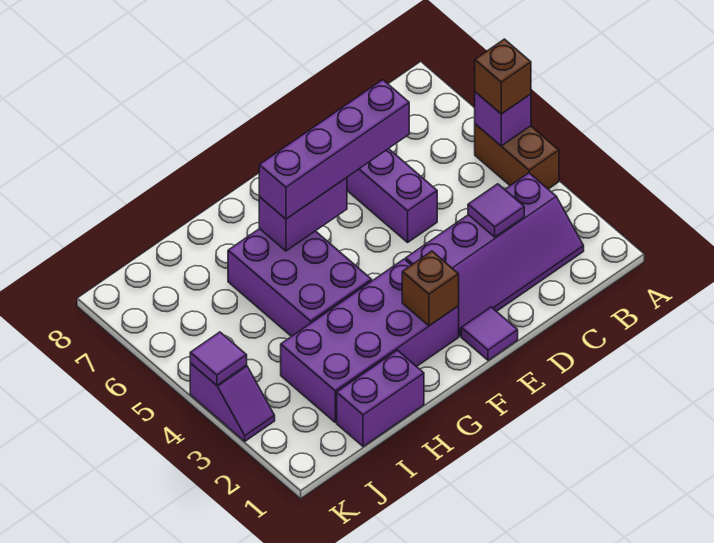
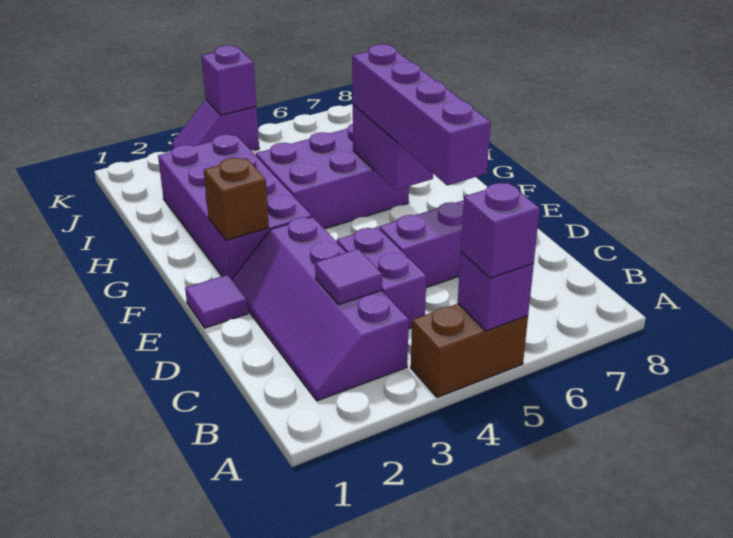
brown 1x1 brick [475,39,531,114] -> purple 1x1 brick [461,183,540,278]
purple 1x2 brick [337,350,424,447] -> purple 1x2 brick moved to [337,227,426,329]
purple 1x1 tile [190,332,247,385] -> purple 1x1 brick [202,45,257,115]

